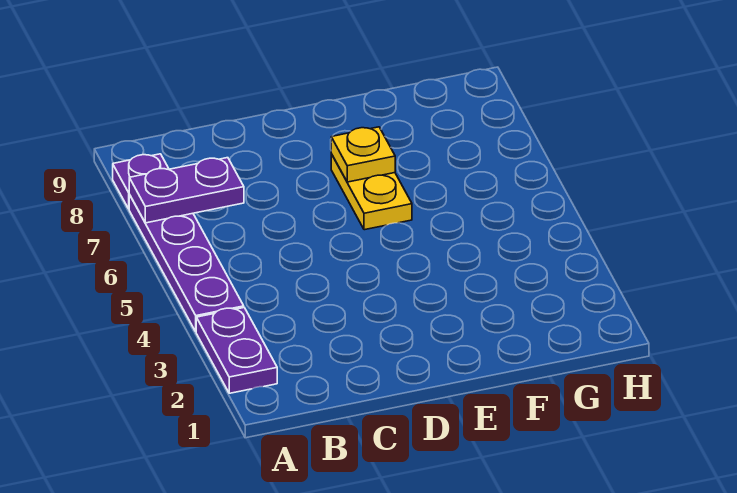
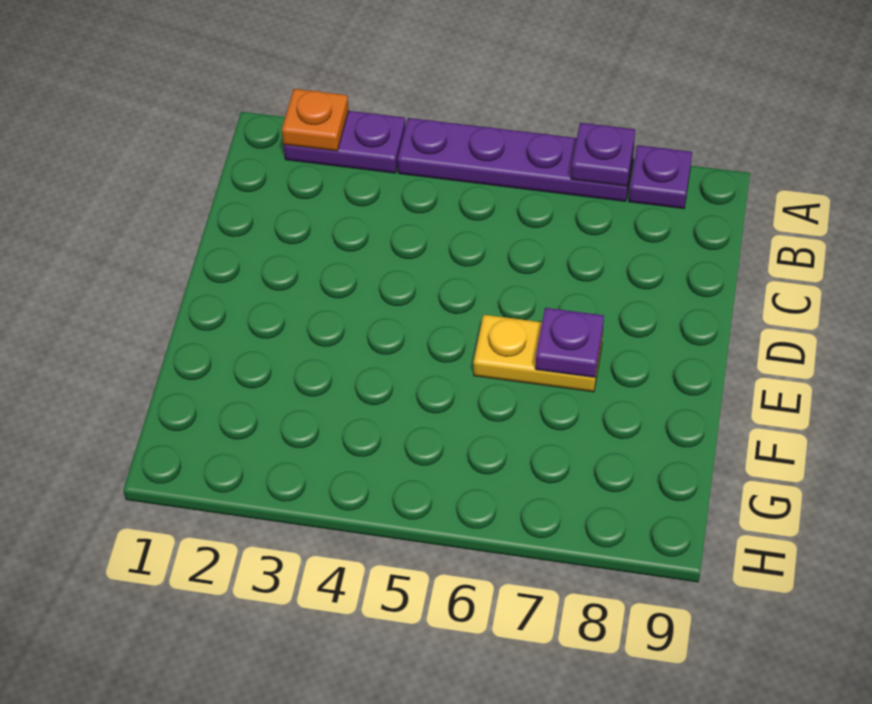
none -> orange 1x1 plate [282,89,349,151]
purple 1x2 plate [129,158,244,223] -> purple 1x1 plate [571,123,635,186]
yellow 1x1 plate [331,127,395,182] -> purple 1x1 plate [536,308,604,377]

